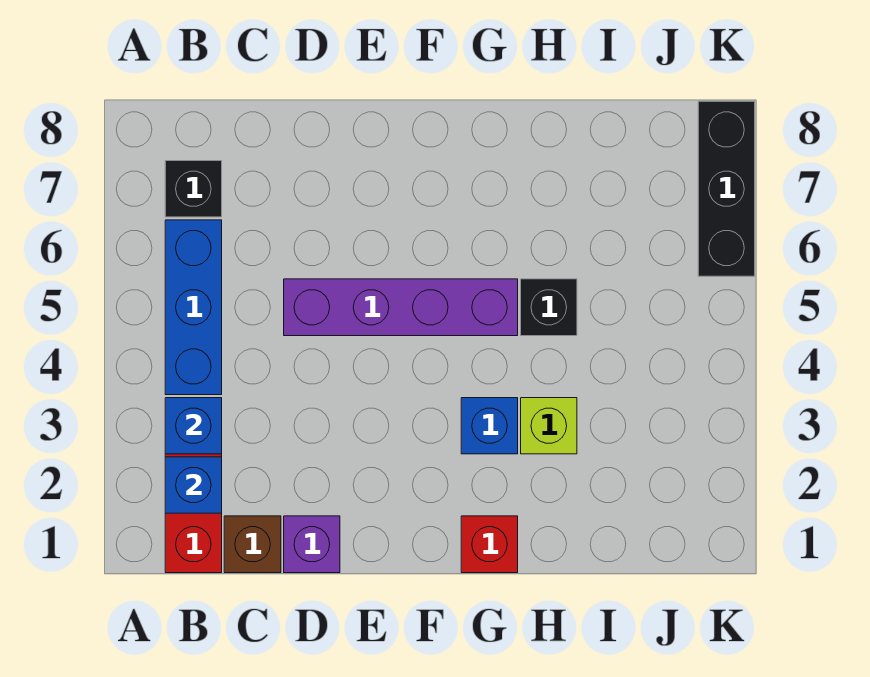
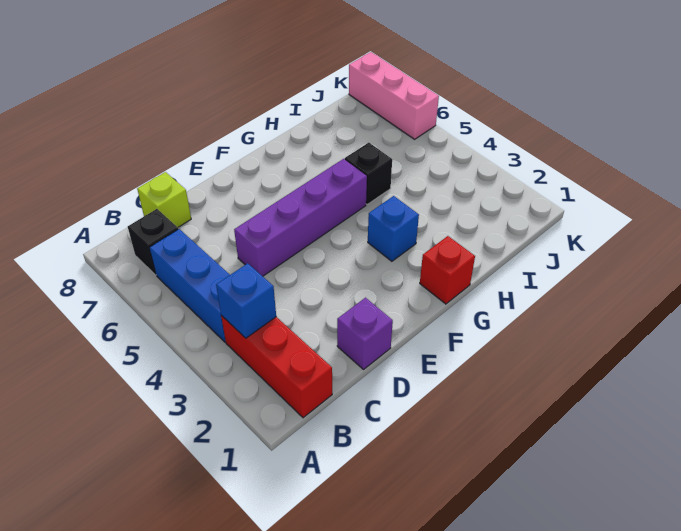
blue 1x1 brick [165,457,222,513] -> none
brown 1x1 brick [224,516,281,573] -> none
lime 1x1 brick [521,398,577,454] -> lime 1x1 brick moved to [137,172,191,227]
black 1x3 brick [698,101,755,276] -> pink 1x3 brick [349,52,439,139]

